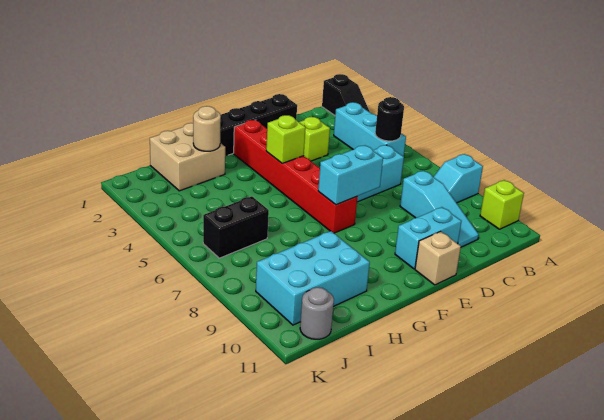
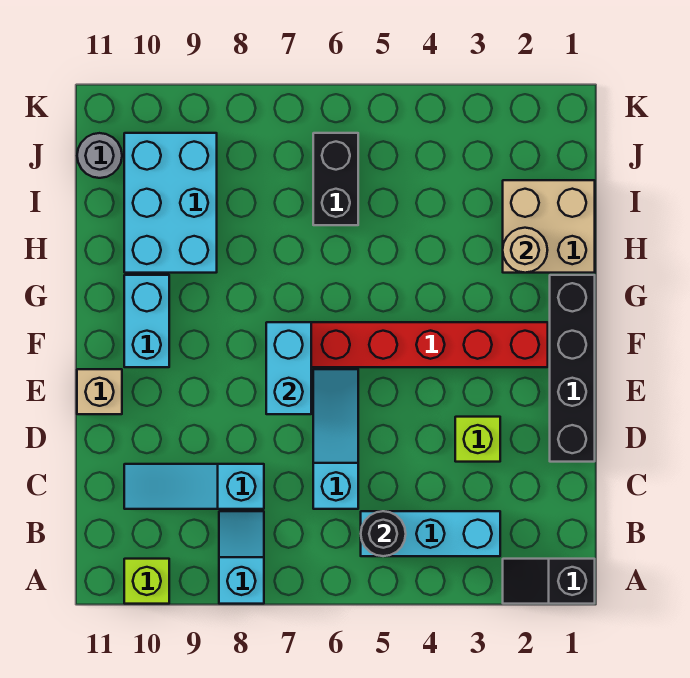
cyan 1x2 brick [395,207,461,269] -> cyan 1x2 brick moved to [124,275,169,367]
lime 1x1 brick [266,115,306,163] -> none

